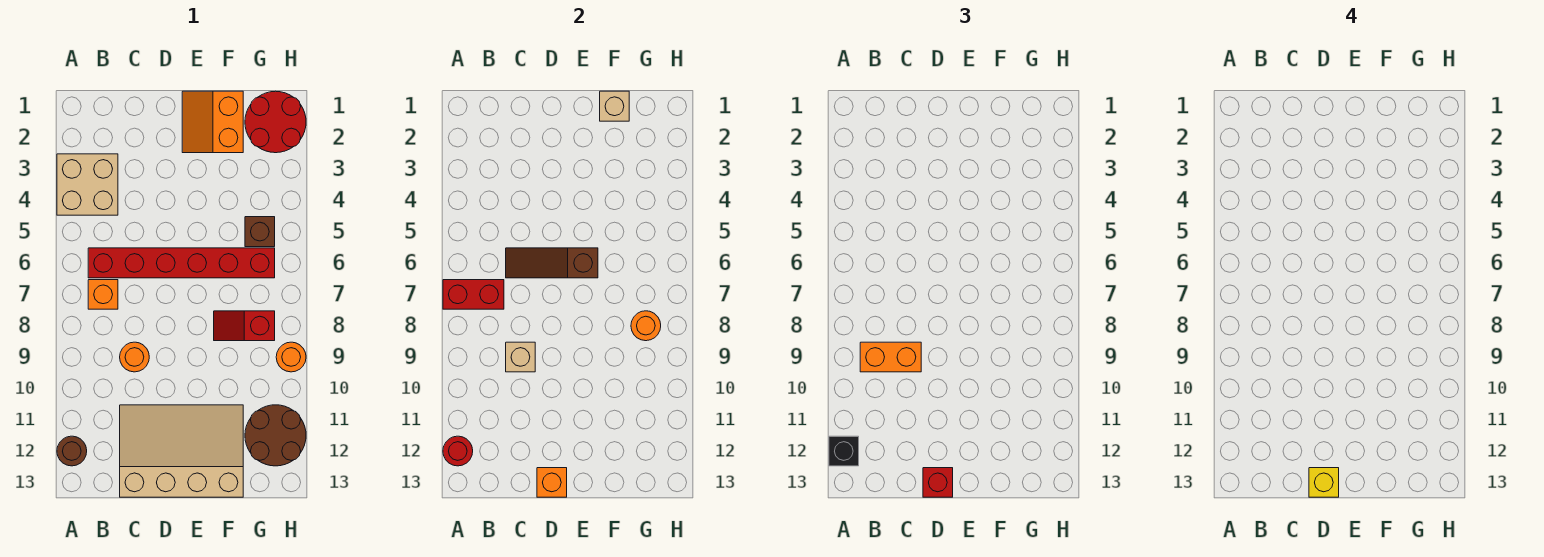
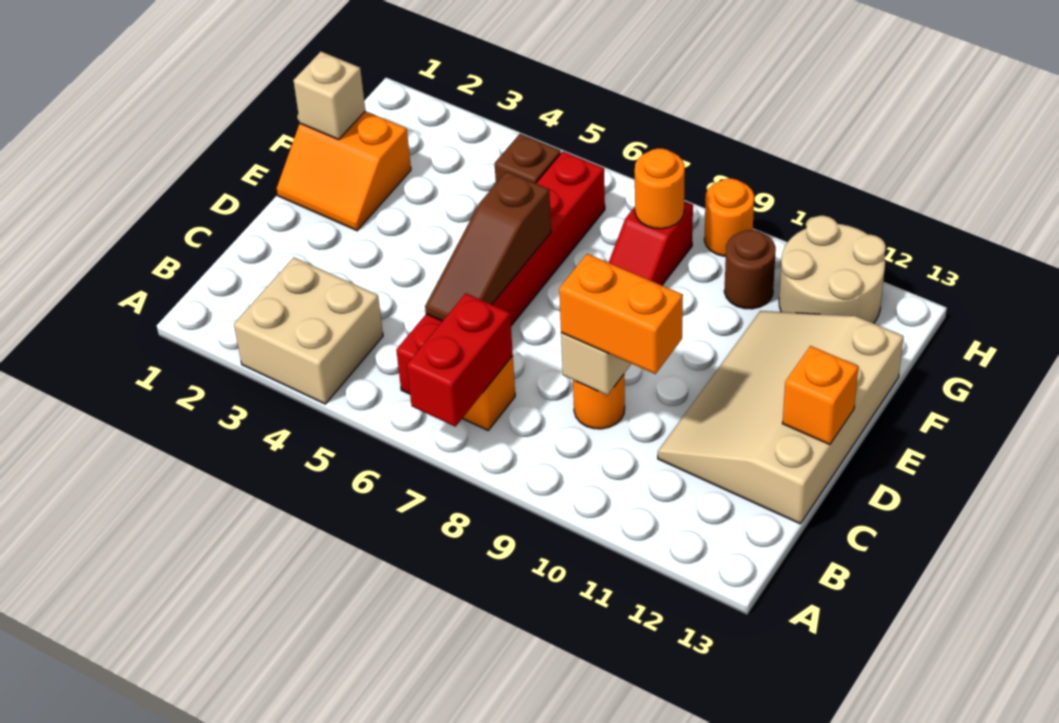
brown 1x1 round brick [57,436,87,466] -> brown 1x1 round brick moved to [724,230,776,309]
red 1x1 round brick [443,436,473,466] -> none
black 1x1 brick [829,436,859,466] -> none
orange 1x2 brick [860,342,921,372] -> orange 1x2 brick turned to [559,254,683,374]
red 1x1 brick [923,468,953,497] -> none
yellow 1x1 brick [1309,468,1339,497] -> none
red 2x2 round brick [245,91,306,153] -> none
brown 2x2 round brick [245,405,306,466] -> tan 2x2 round brick [779,216,886,323]

